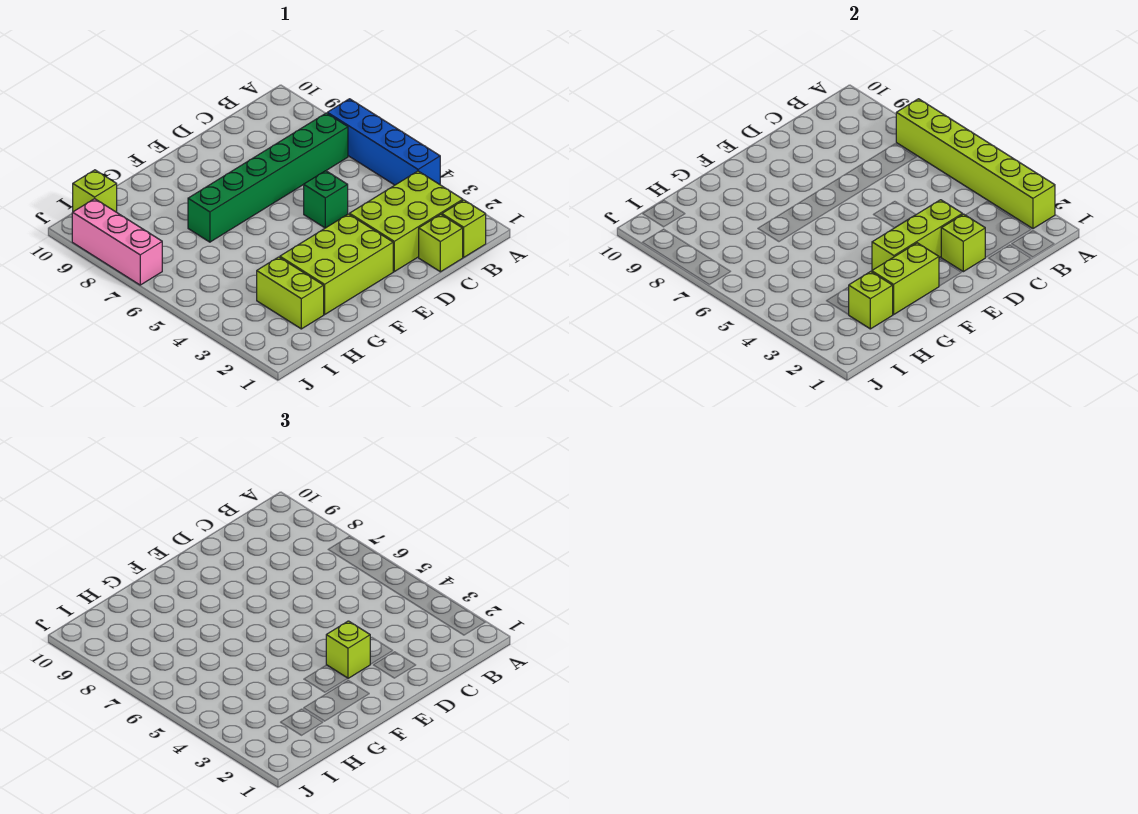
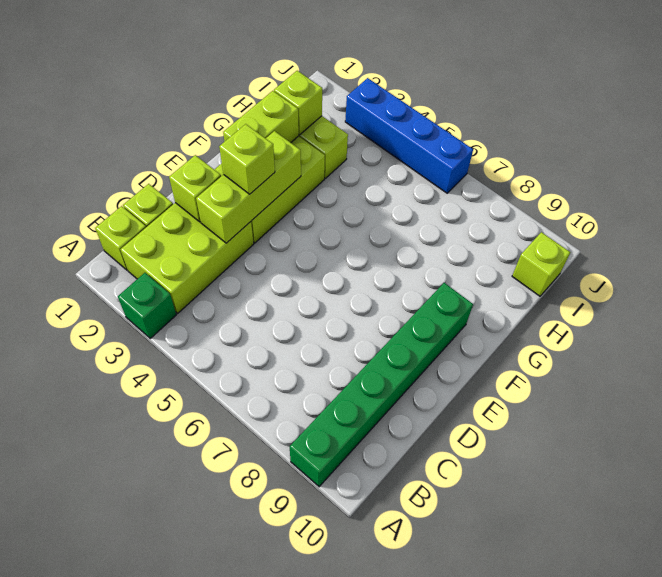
lime 1x6 brick [896,99,1055,229] -> none
blue 1x4 brick [327,99,440,185] -> blue 1x4 brick moved to [345,78,473,193]
green 1x6 brick [188,113,348,242] -> green 1x6 brick moved to [290,283,473,487]
green 1x1 brick [304,171,348,228] -> green 1x1 brick moved to [118,273,176,338]
pink 1x3 brick [72,199,162,285] -> none

